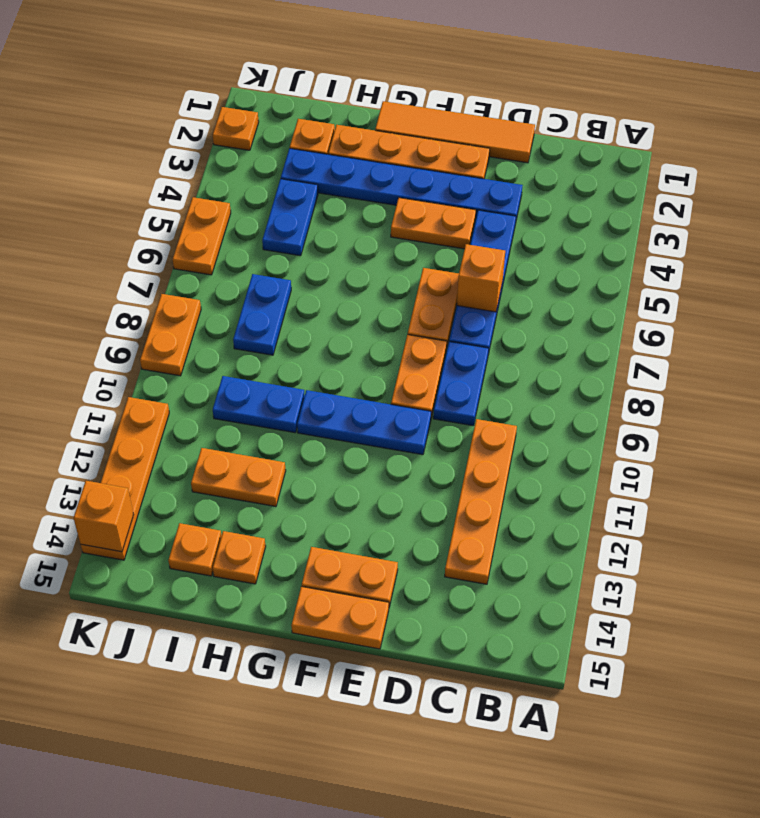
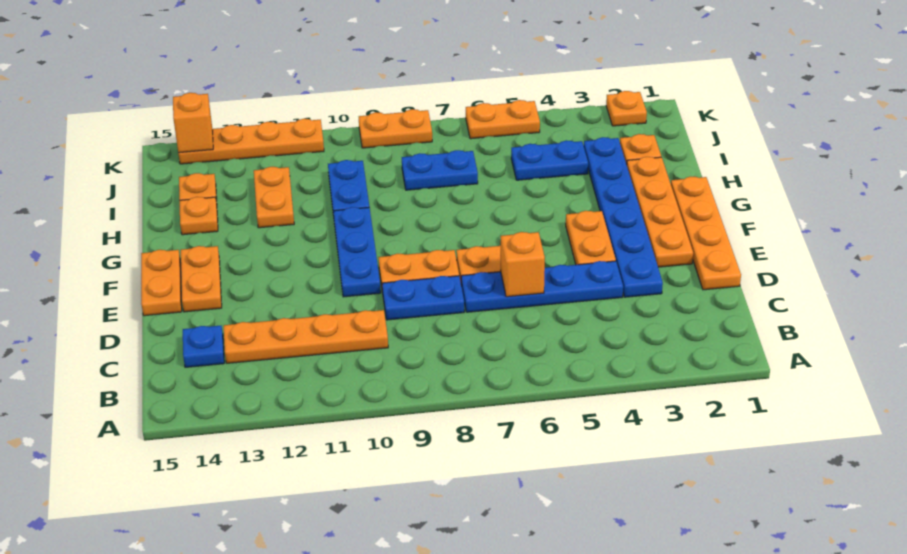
none -> blue 1x1 plate [183,326,224,367]
orange 1x4 tile [375,101,535,163] -> orange 1x4 plate [671,177,741,290]

